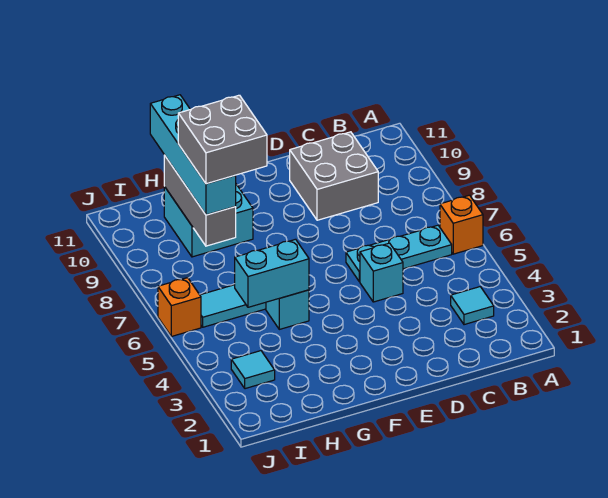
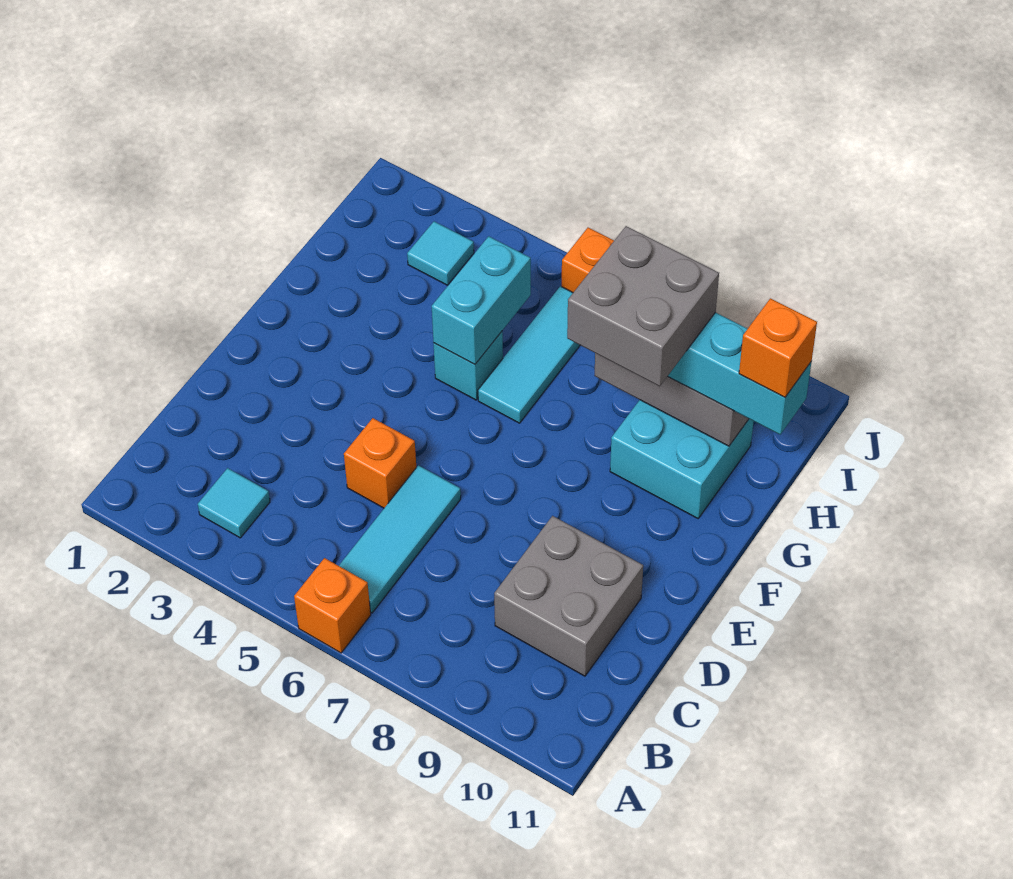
cyan 1x3 plate [346,225,452,282] -> cyan 1x3 tile [339,465,461,613]
cyan 1x1 brick [360,243,403,302] -> orange 1x1 brick [344,418,416,508]
none -> orange 1x1 brick [739,298,817,397]

